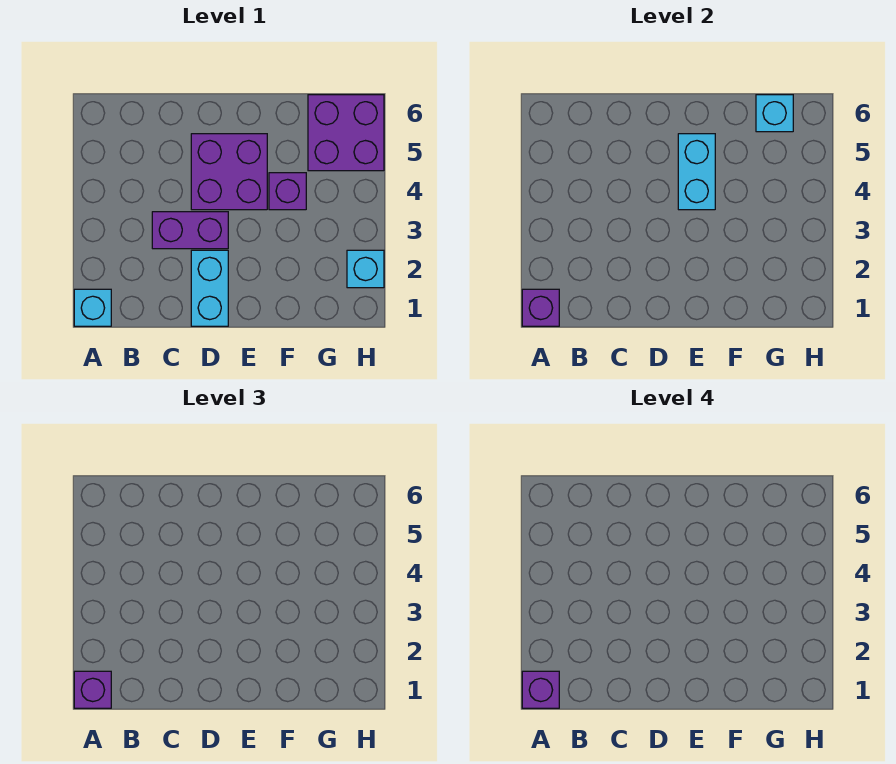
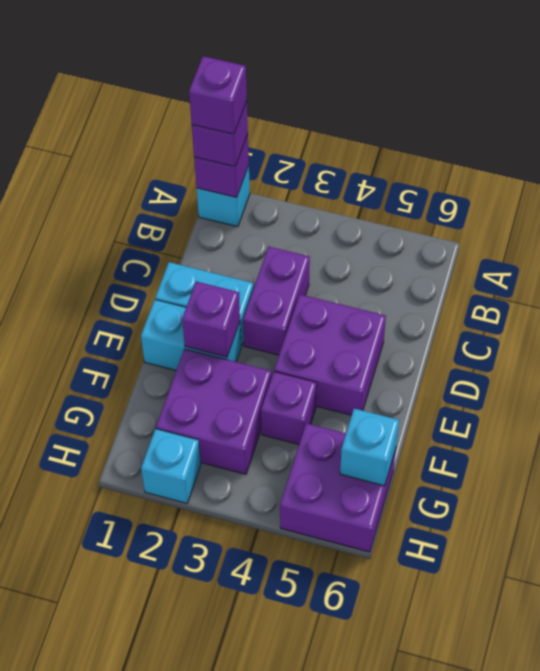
none -> purple 1x1 brick [182,282,240,357]
cyan 1x2 brick [678,134,715,210] -> cyan 1x2 brick moved to [141,300,241,370]
none -> purple 2x2 brick [156,349,272,474]

